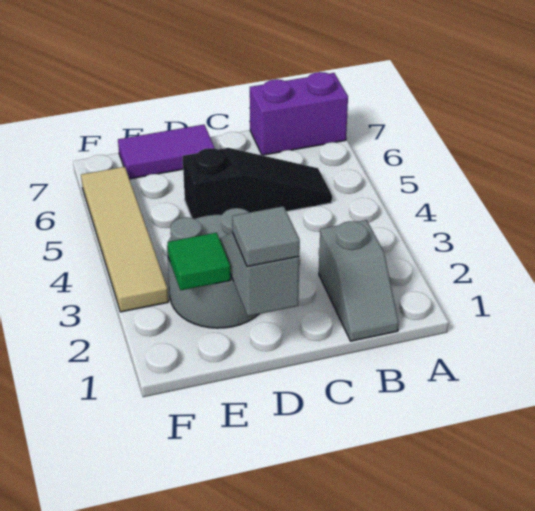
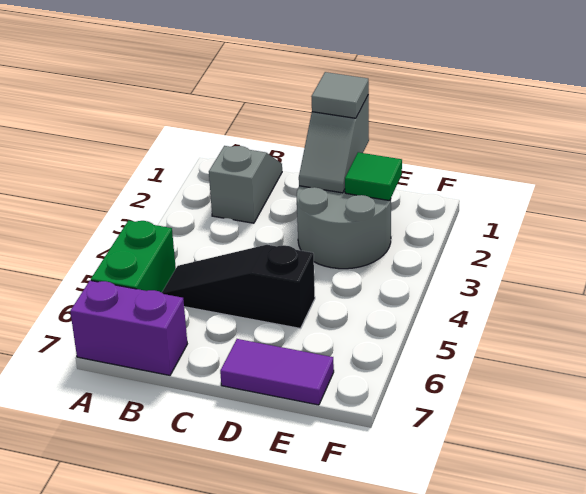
none -> green 1x2 brick [91,221,176,293]
tan 1x4 tile [81,167,168,312] -> none

